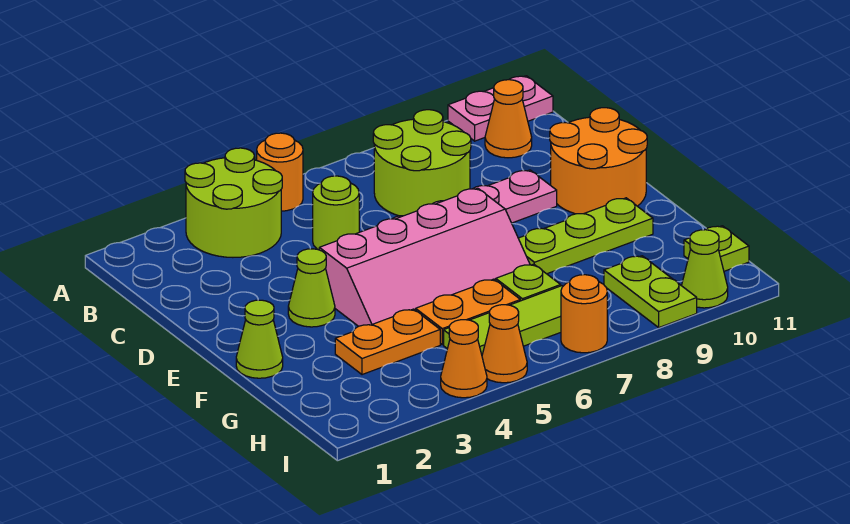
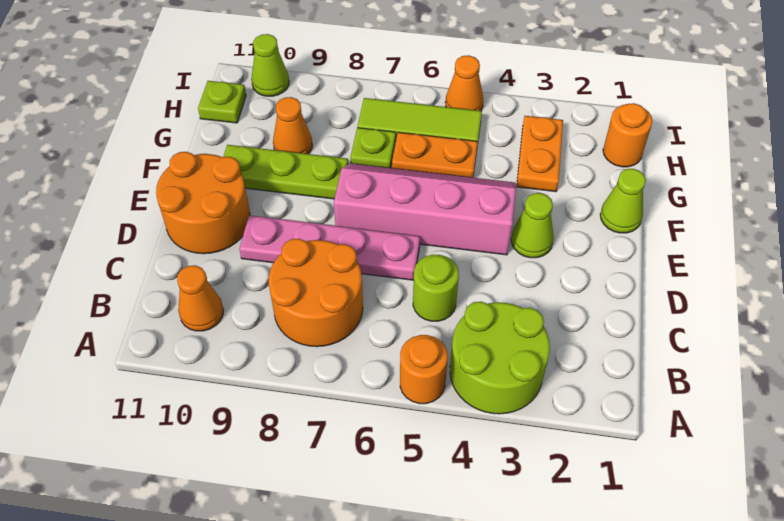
pink 1x2 plate [448,76,553,141] -> none
lime 2x2 round brick [373,110,471,216] -> orange 2x2 round brick [269,239,363,347]
orange 1x2 plate [335,309,440,375] -> orange 1x2 plate turned to [517,116,563,192]
lime 1x2 plate [604,256,697,327] -> none
orange 1x1 cone [441,320,487,398] -> orange 1x1 cone moved to [273,97,312,154]
orange 1x1 round brick [561,275,607,353] -> orange 1x1 round brick moved to [603,103,652,167]

